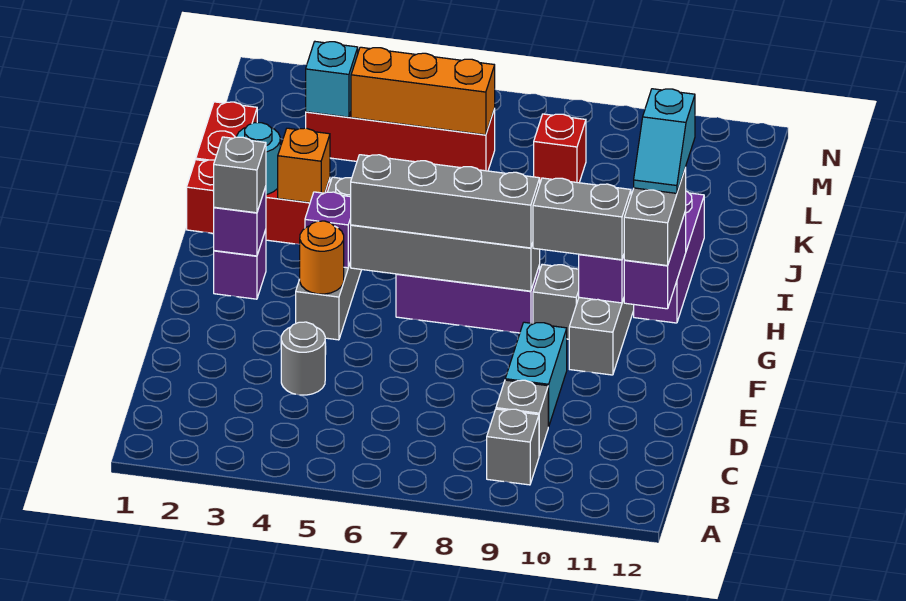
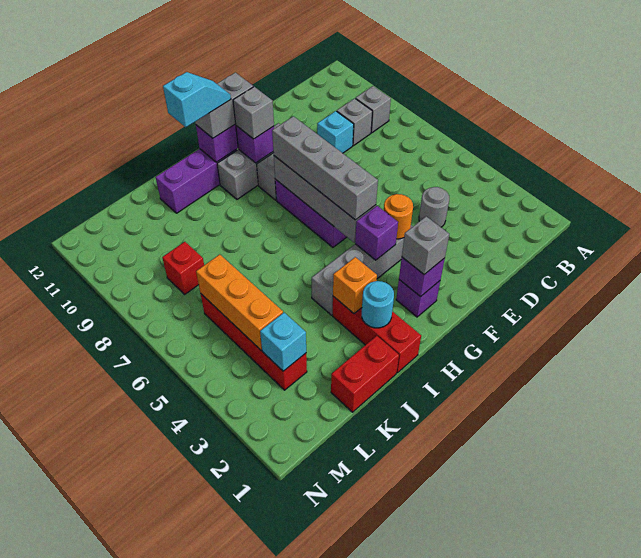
cyan 1x2 brick [505,322,567,427] -> cyan 1x1 brick [317,111,354,153]
grey 1x2 brick [533,178,631,260] -> grey 1x1 brick [233,87,274,139]

